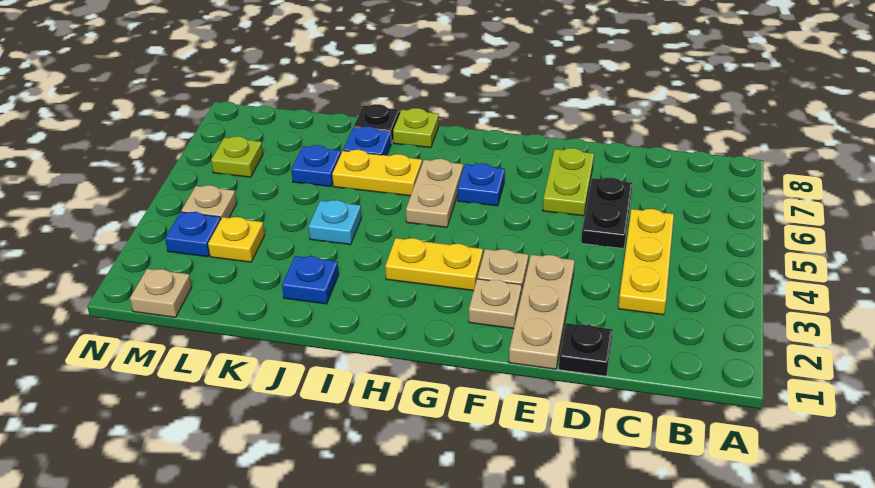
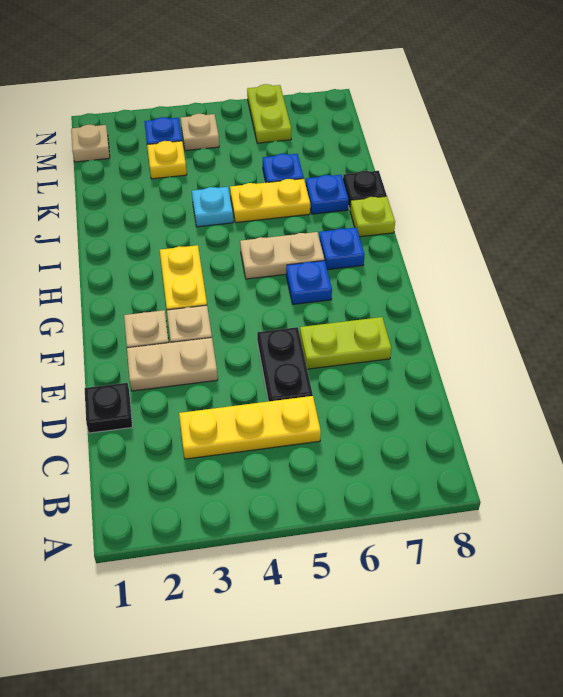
black 1x2 plate [581,178,633,249] -> black 1x2 plate turned to [257,327,313,401]
tan 1x3 plate [509,255,575,369] -> tan 1x2 plate [127,338,218,391]
yellow 1x2 plate [332,150,422,196] -> yellow 1x2 plate turned to [230,179,310,223]
blue 1x1 plate [282,256,339,304] -> blue 1x1 plate moved to [319,228,364,270]
lime 1x1 plate [211,136,263,177] -> lime 1x2 plate [247,84,291,143]

